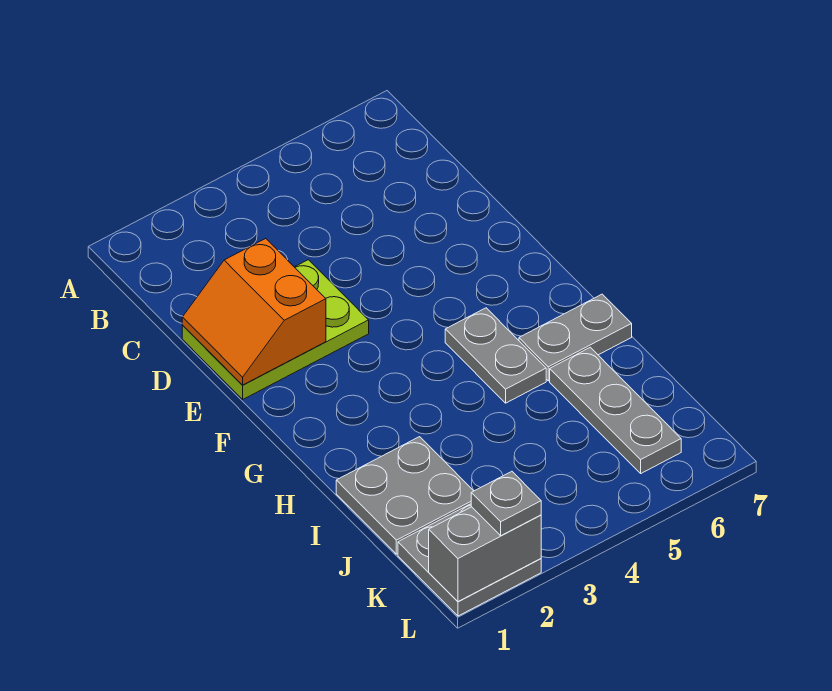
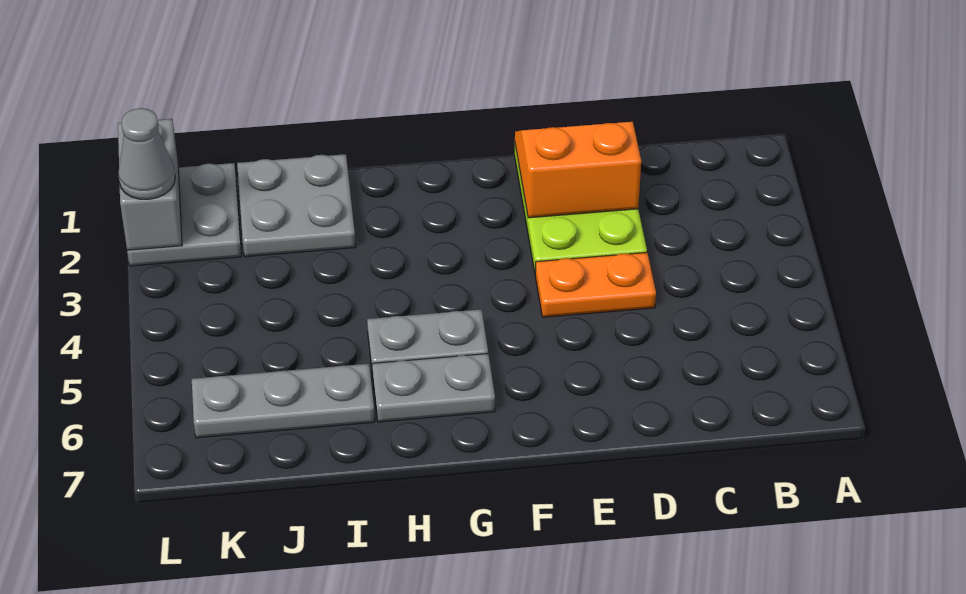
none -> orange 1x2 plate [535,252,656,317]
grey 1x2 plate [519,294,632,381] -> grey 1x2 plate turned to [372,353,495,422]
grey 1x1 plate [471,471,541,536] -> grey 1x1 cone [118,108,175,199]

